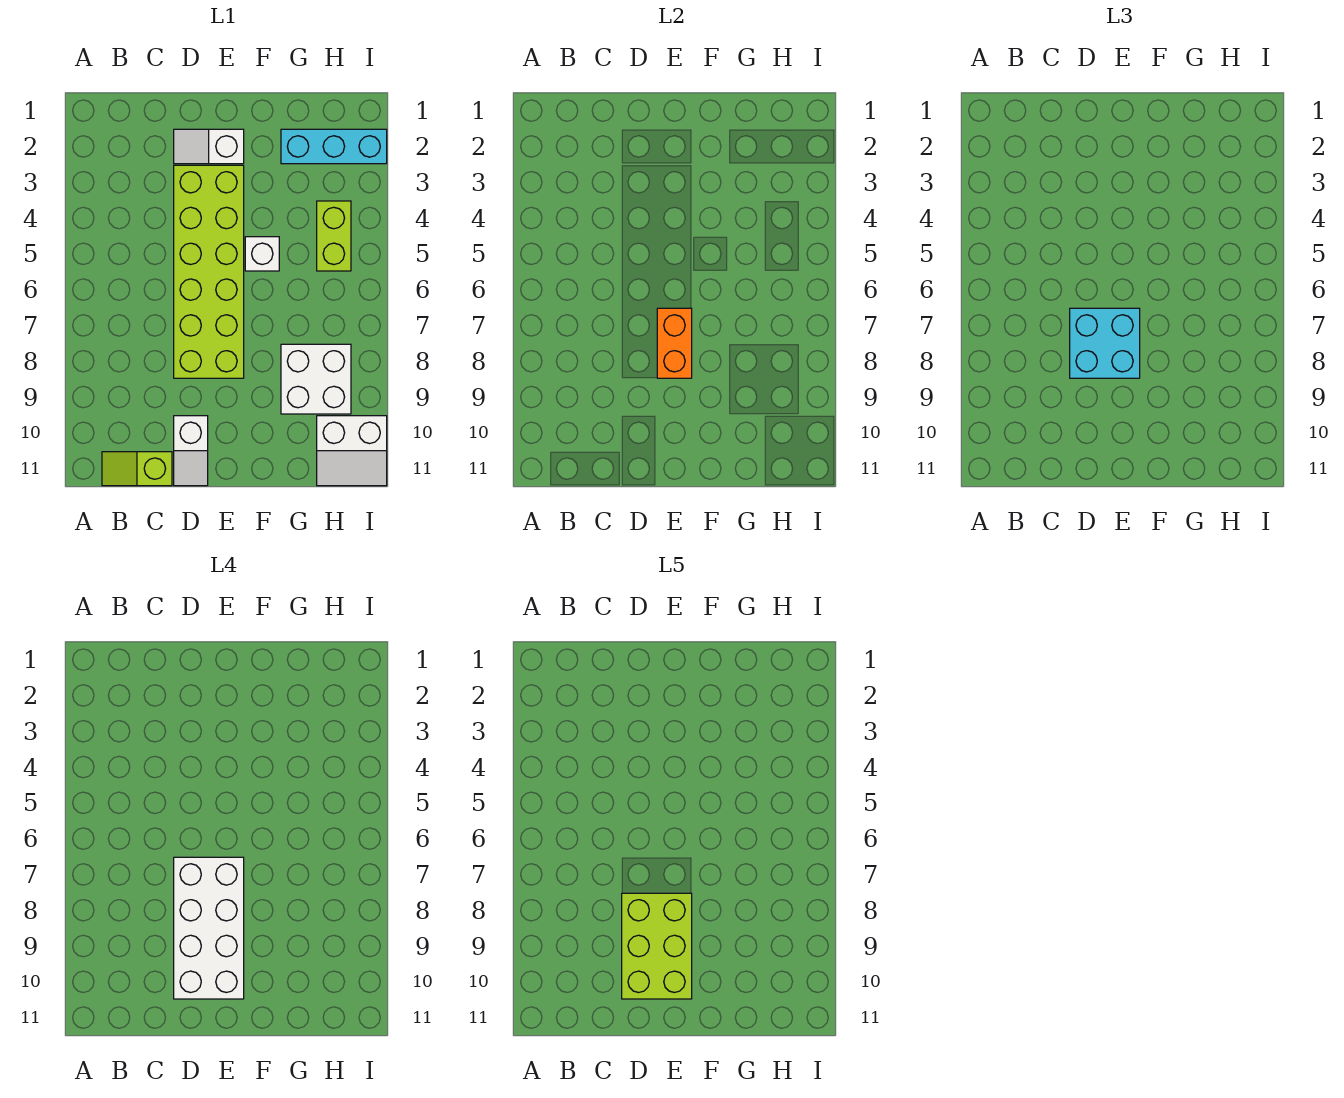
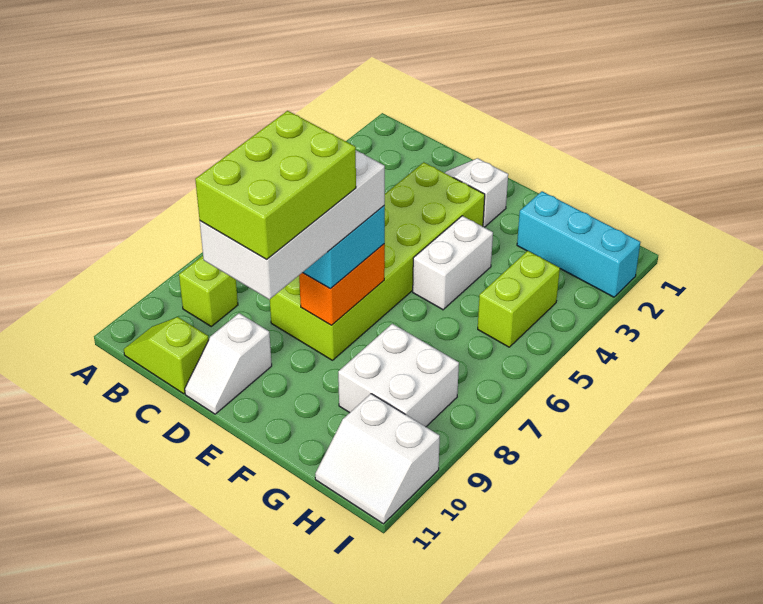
none -> lime 1x1 brick [179,256,238,326]
white 1x1 brick [245,237,279,271] -> white 1x2 brick [413,216,493,310]

